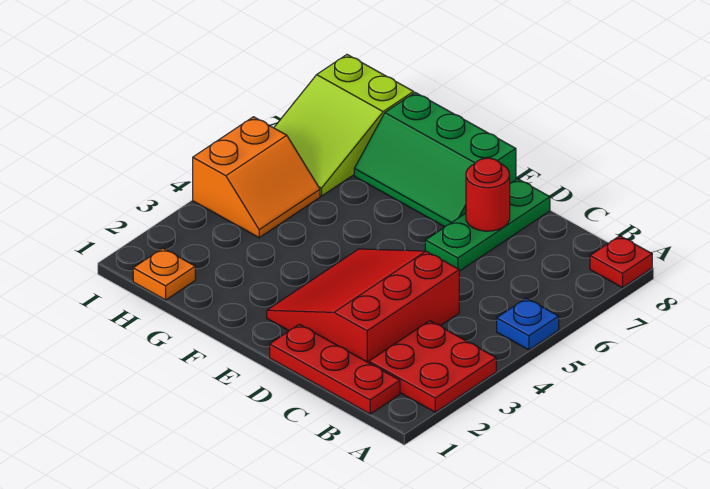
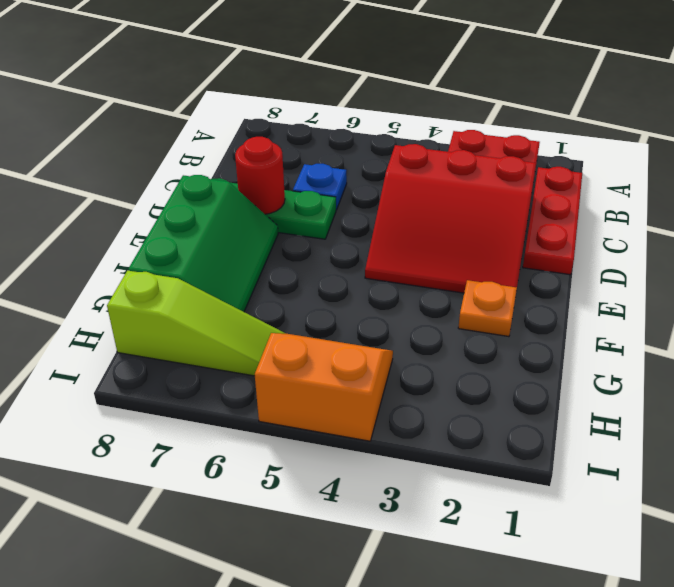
blue 1x1 plate [497,298,559,350] -> blue 1x1 plate moved to [293,164,347,210]
red 1x1 plate [590,236,652,288] -> none
orange 1x1 plate [133,248,195,300] -> orange 1x1 plate moved to [458,280,517,337]
lime 2x3 slope [274,55,414,196] -> lime 1x3 slope [107,271,286,376]

